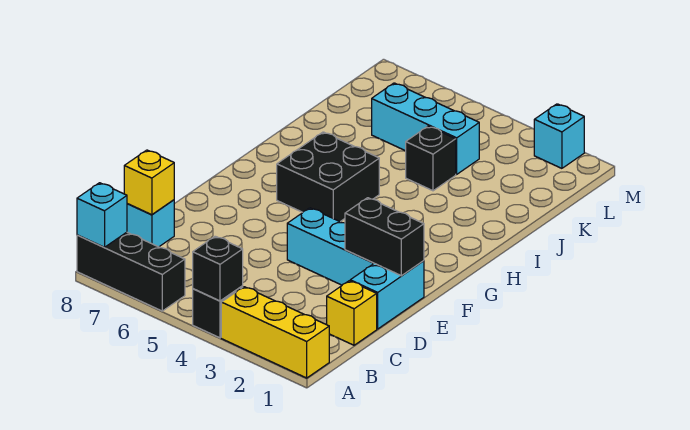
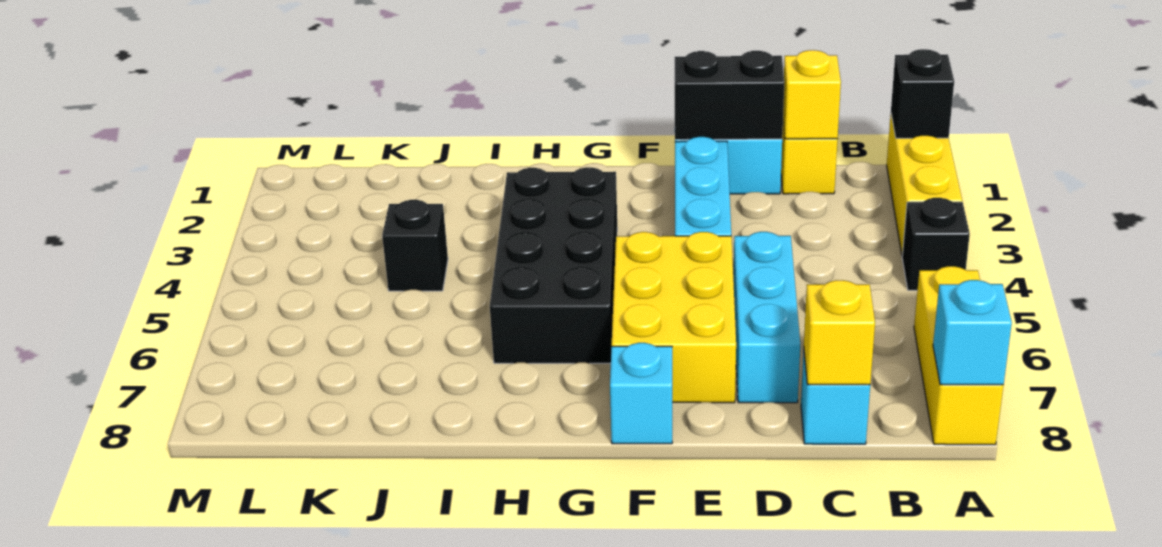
black 1x1 brick [193,236,243,301] -> black 1x1 brick moved to [891,49,954,138]
black 1x3 brick [77,232,185,311] -> yellow 1x3 brick [914,266,1003,445]
none -> yellow 1x1 brick [783,50,841,139]
black 1x2 brick [345,198,424,276] -> black 1x2 brick turned to [675,51,784,140]
none -> yellow 2x3 brick [612,232,736,403]
black 2x2 brick [277,132,379,222] -> black 2x4 brick [490,167,617,363]
cyan 1x3 brick [372,83,479,174] -> cyan 1x3 brick moved to [733,232,800,403]
cyan 1x1 brick [534,104,584,168] -> cyan 1x1 brick moved to [610,343,672,444]

